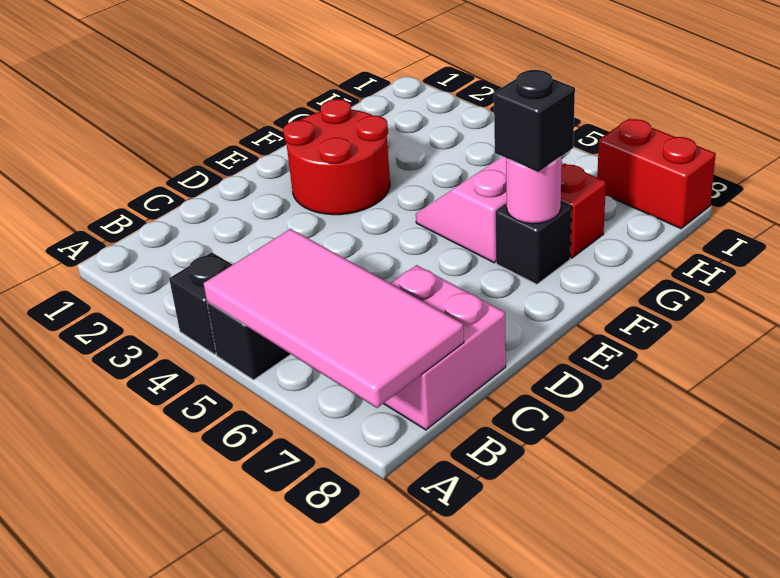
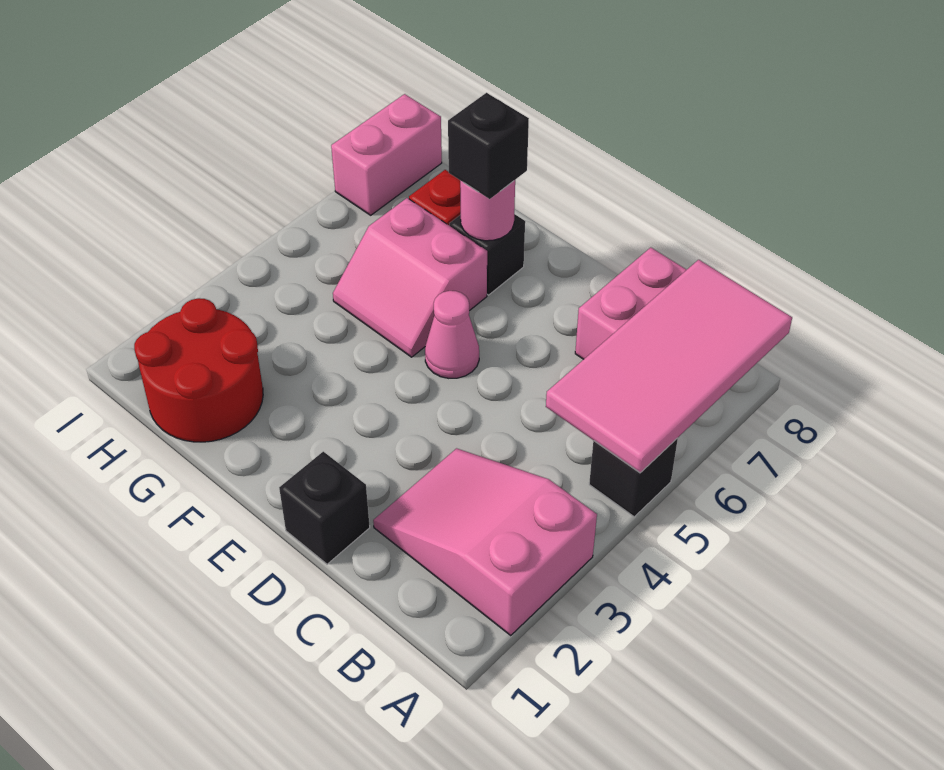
none -> pink 2x3 slope [373,448,597,635]
black 1x1 brick [169,252,233,354] -> black 1x1 brick moved to [279,452,370,564]
red 2x2 round brick [283,99,390,215] -> red 2x2 round brick moved to [134,298,263,442]
none -> pink 1x1 cone [425,291,479,378]
red 1x2 brick [597,119,716,229] -> pink 1x2 brick [331,94,442,215]

